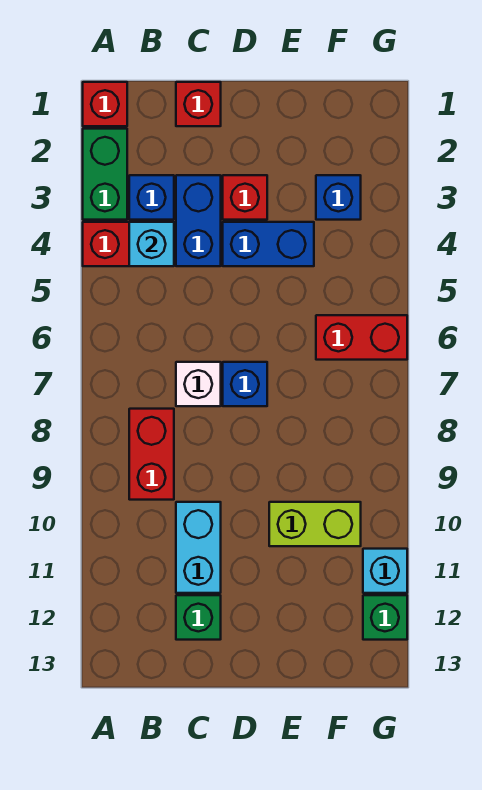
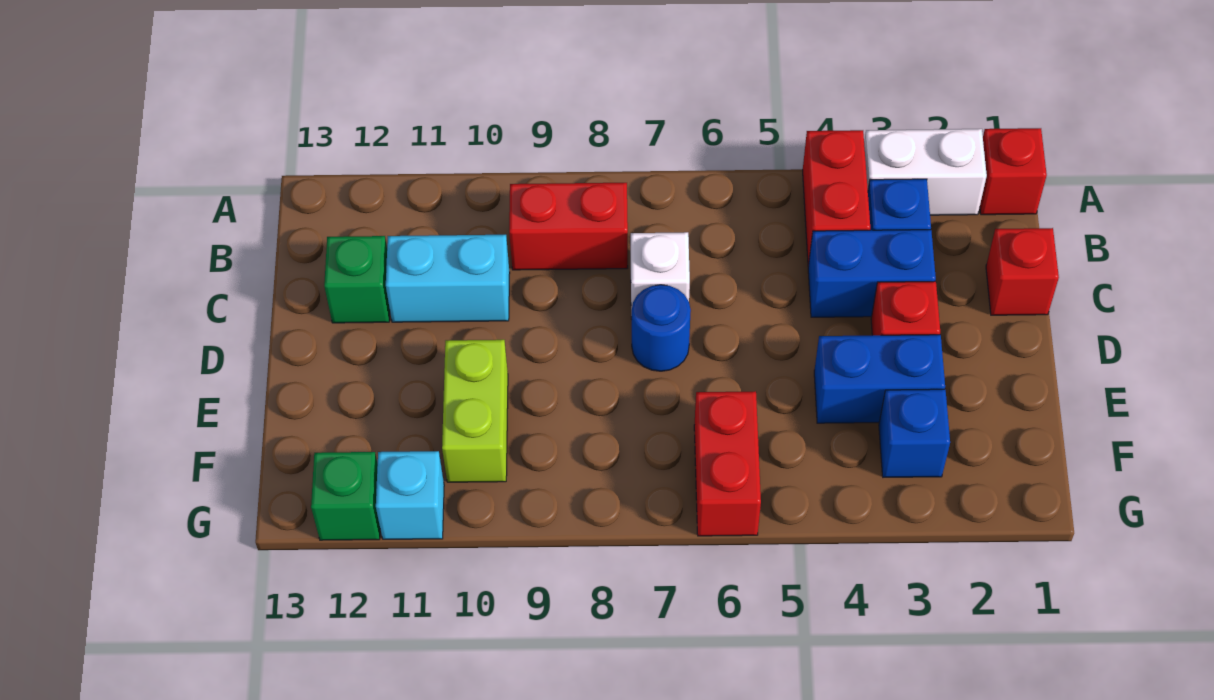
green 1x2 brick [83,129,127,220] -> white 1x2 brick [864,129,987,215]
cyan 1x1 brick [129,222,174,266] -> none
blue 1x2 brick [223,222,314,266] -> blue 1x2 brick turned to [814,335,945,423]
blue 1x1 brick [223,362,267,406] -> blue 1x1 round brick [632,285,691,371]

